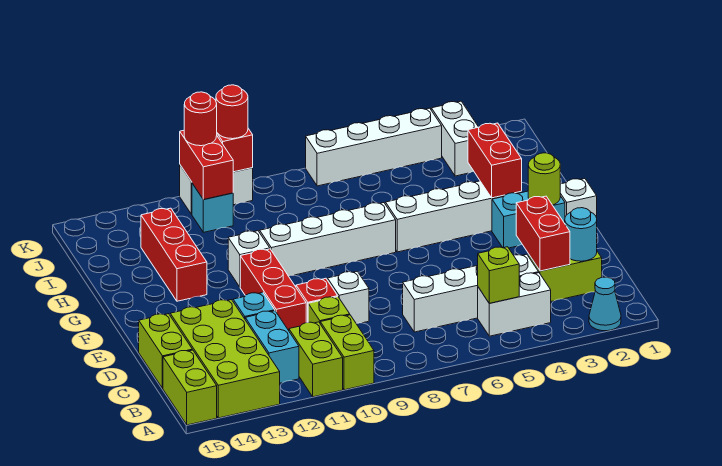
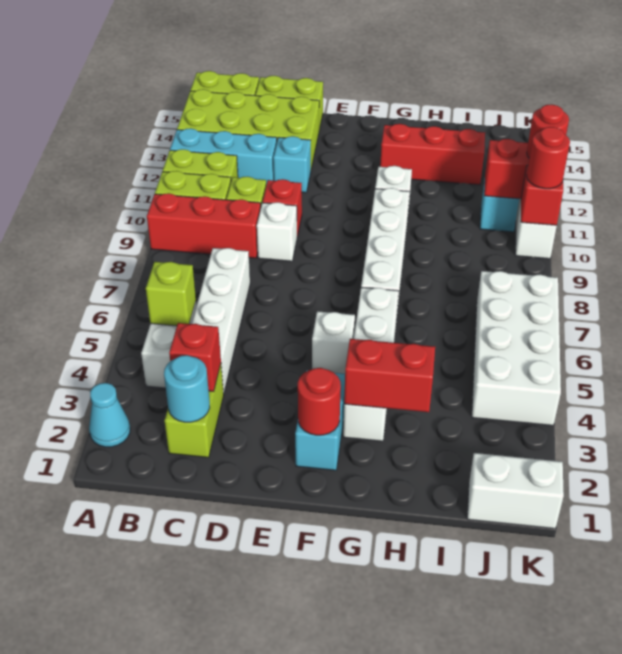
cyan 1x2 brick [245,311,299,383] -> cyan 1x3 brick [170,128,277,185]
red 1x2 brick [516,196,570,271] -> red 1x1 brick [169,323,221,392]
red 1x3 brick [240,249,306,331] -> red 1x3 brick moved to [147,193,261,258]
white 1x1 brick [560,179,597,218] -> white 1x1 brick moved to [312,311,355,374]
lime 1x1 round brick [528,153,560,205] -> red 1x1 round brick [298,368,341,435]
white 1x2 brick [431,101,478,176] -> white 1x2 brick moved to [467,453,564,529]
white 1x4 brick [306,108,442,186] -> white 2x4 brick [472,271,561,425]

